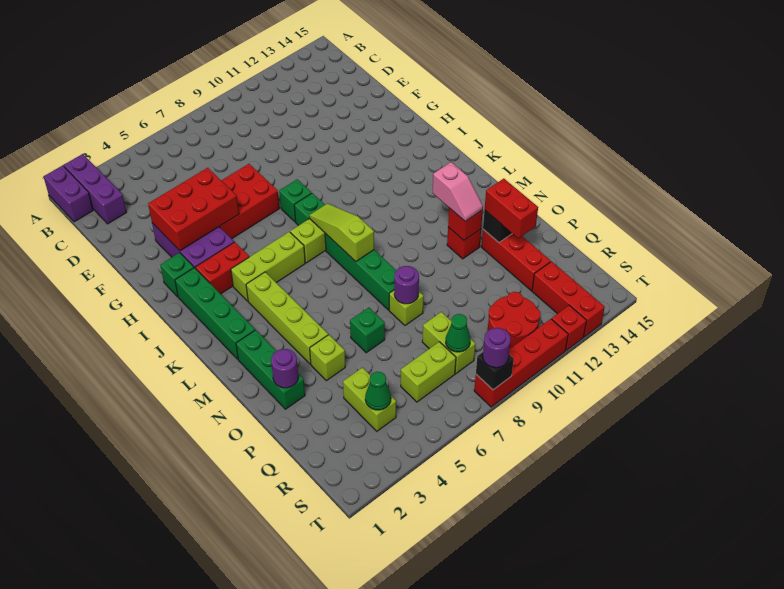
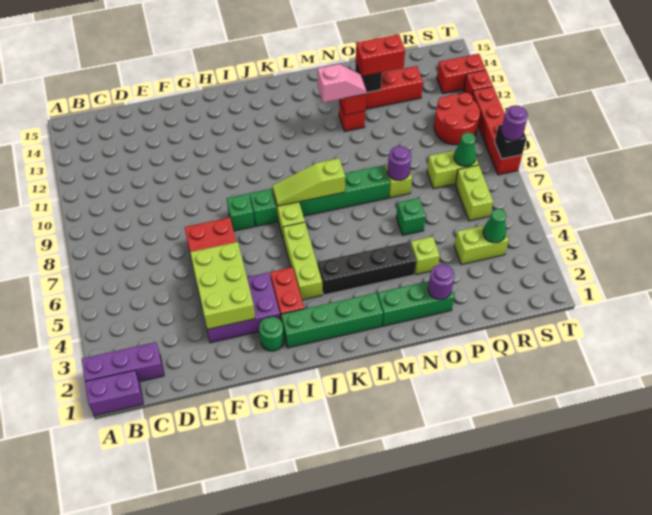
red 2x3 brick [148,168,239,251] -> lime 2x3 brick [190,242,255,329]
green 1x1 brick [160,253,194,297] -> green 1x1 round brick [259,317,284,351]
lime 1x4 brick [246,272,328,364] -> black 1x4 brick [318,242,416,295]
red 1x3 brick [532,261,605,337] -> red 1x2 brick [437,54,486,94]

